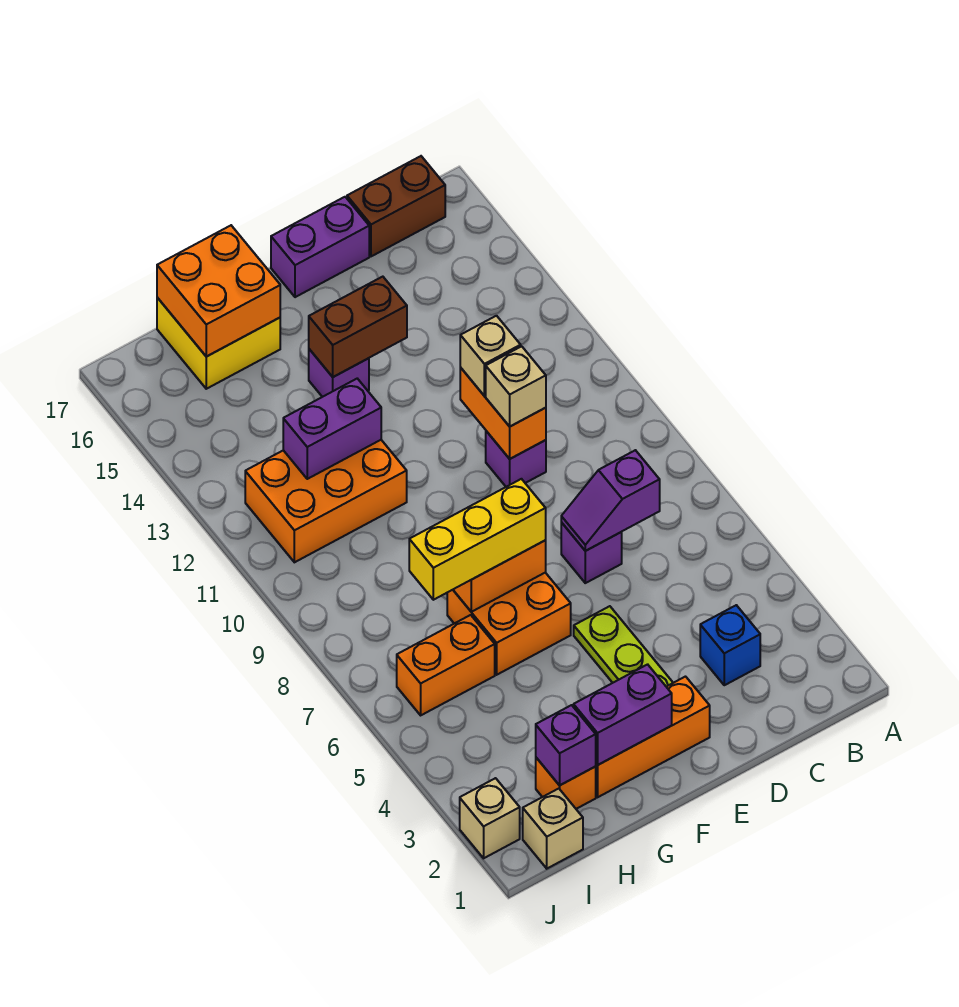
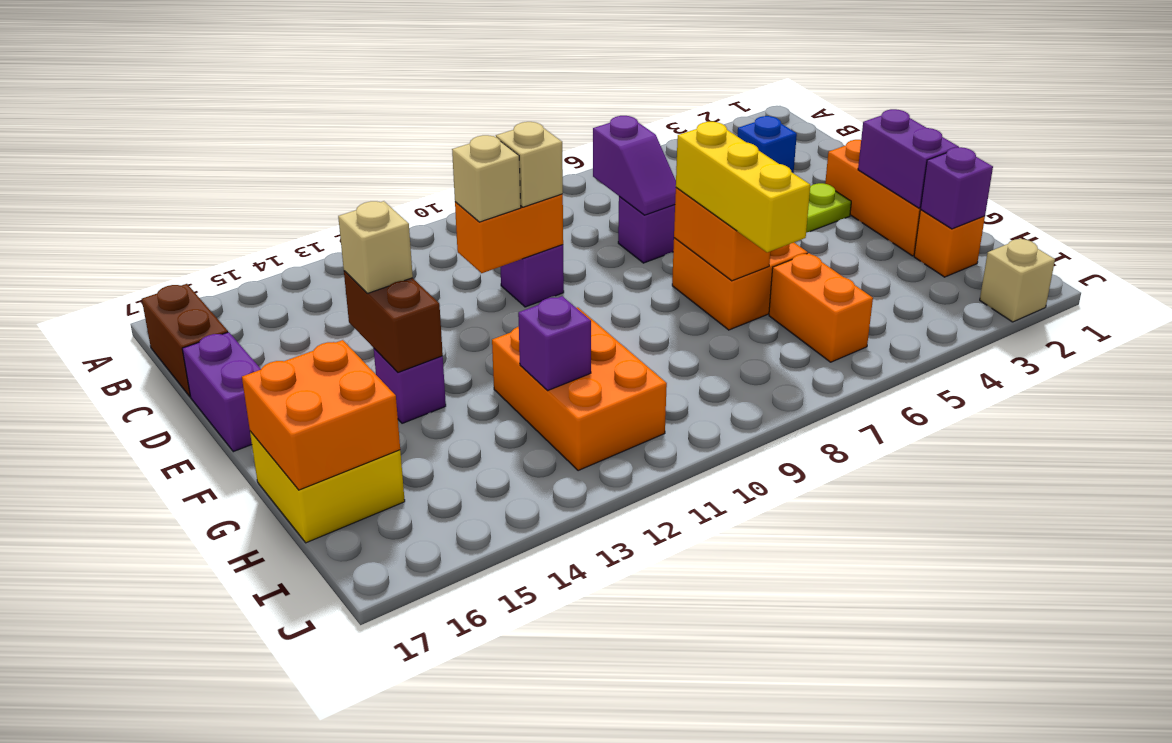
purple 1x2 brick [283,379,381,479] -> purple 1x1 brick [518,296,591,390]
tan 1x1 brick [523,789,583,869] -> tan 1x1 brick moved to [338,201,413,293]

